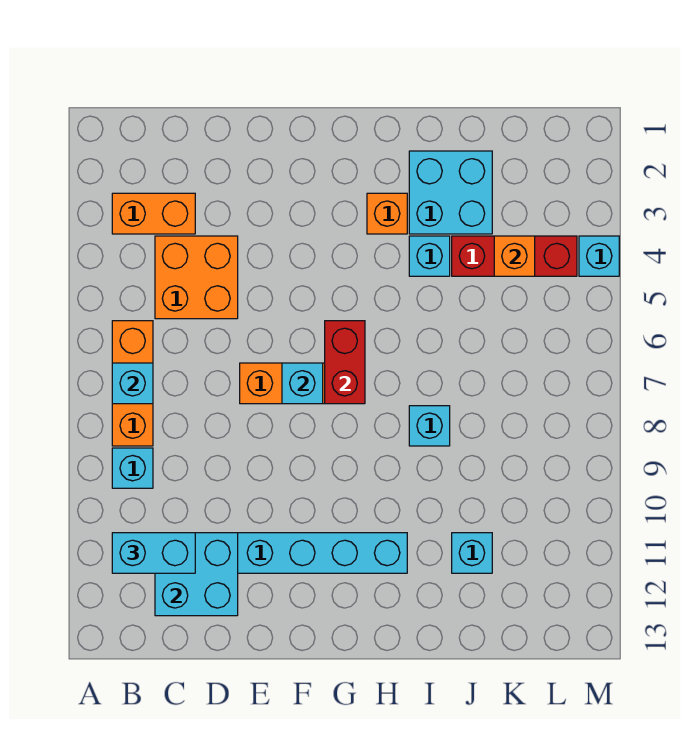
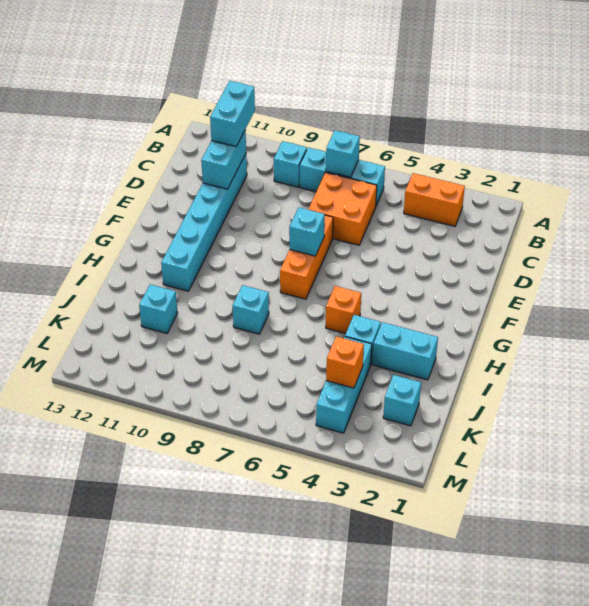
orange 1x2 brick [112,193,195,234] -> orange 1x2 brick turned to [404,173,465,226]
orange 1x3 brick [112,321,153,446] -> cyan 1x3 brick [300,147,385,206]
orange 2x2 brick [155,236,238,319] -> orange 2x2 brick moved to [308,172,377,245]
cyan 2x2 brick [155,533,238,616] -> cyan 1x2 brick [201,130,246,189]
red 1x2 brick [325,321,365,404] -> none
orange 1x1 brick [367,193,407,234] -> orange 1x1 brick moved to [326,286,361,333]
cyan 2x2 brick [409,151,492,234] -> cyan 1x2 brick [372,322,438,380]
red 1x3 brick [452,236,577,276] -> cyan 1x3 brick [316,337,372,433]
cyan 1x1 brick [579,236,619,276] -> cyan 1x1 brick moved to [383,375,421,426]

